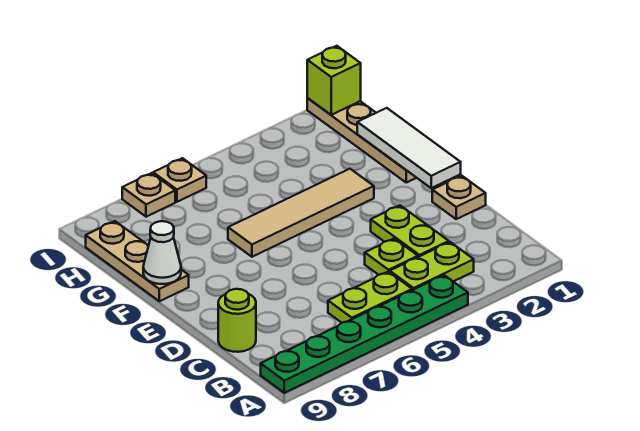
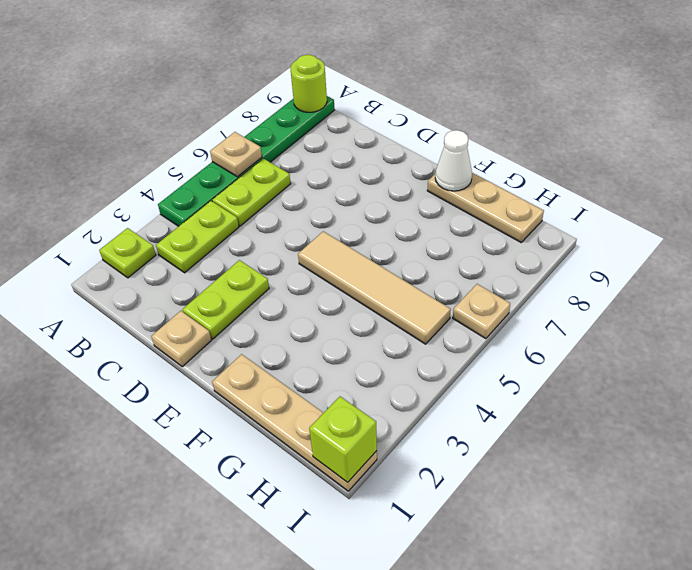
lime 1x2 plate [371,205,449,257] -> lime 1x2 plate turned to [182,260,269,339]
lime 1x1 plate [365,239,418,275] -> lime 1x1 plate moved to [99,228,156,278]
lime 1x1 round brick [218,289,256,352] -> lime 1x1 round brick moved to [290,55,327,112]
white 1x3 tile [357,108,461,188] -> none
tan 1x4 tile [228,169,374,257] -> tan 1x4 tile turned to [298,231,451,344]
tan 1x1 plate [122,173,175,217] -> tan 1x1 plate moved to [210,132,262,177]

